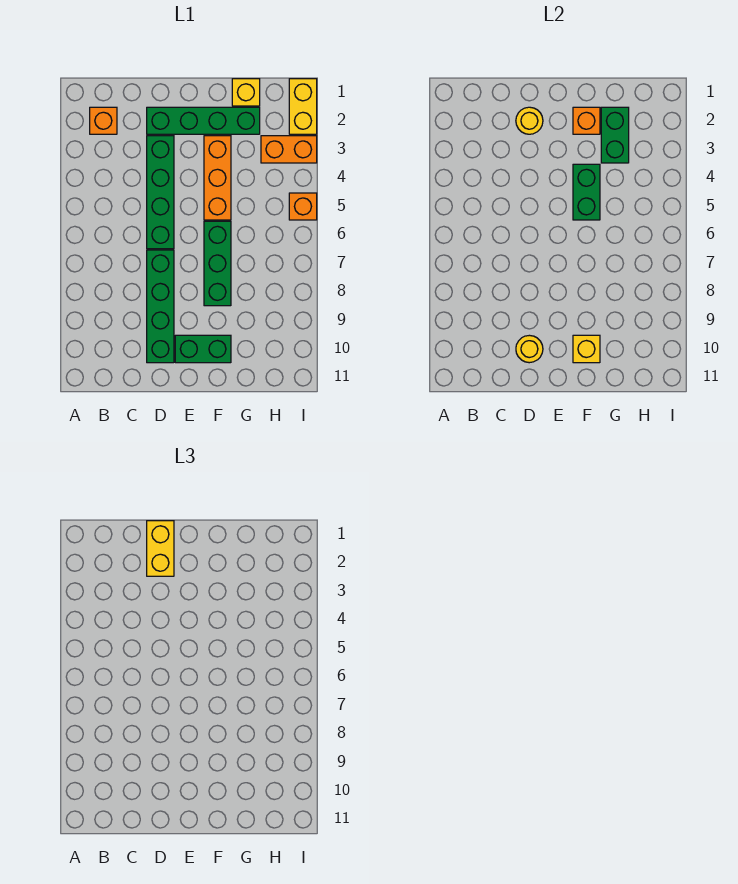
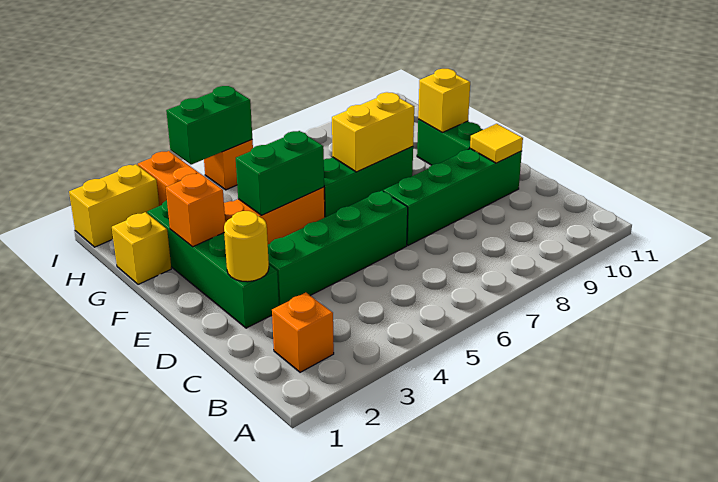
yellow 1x2 brick [147,521,174,576] -> yellow 1x2 brick moved to [332,92,414,172]
yellow 1x1 round brick [516,335,543,363] -> yellow 1x1 tile [470,124,523,163]
green 1x2 brick [601,107,629,163] -> green 1x2 brick moved to [166,86,252,165]

